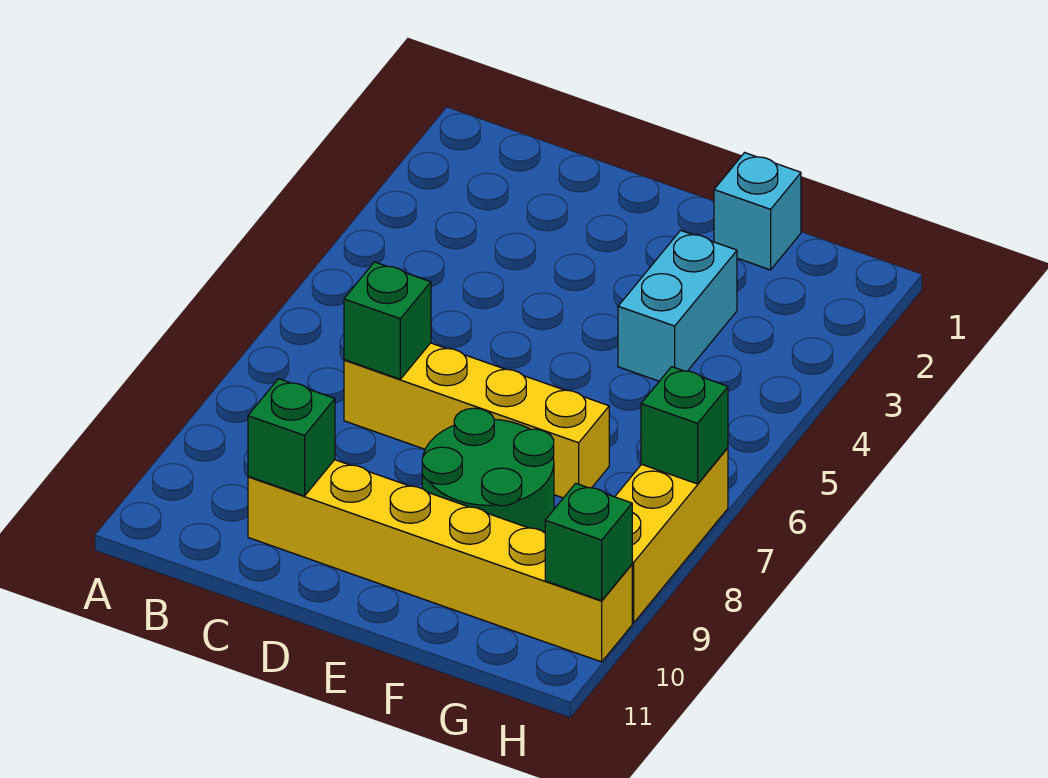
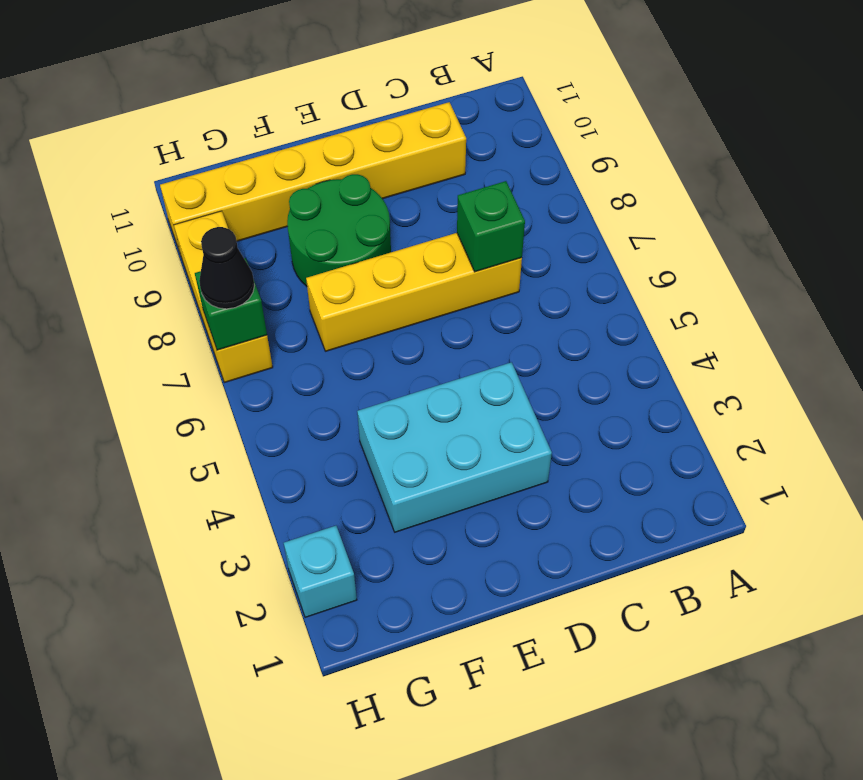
green 1x1 brick [248,379,335,496] -> none
cyan 1x1 brick [714,153,801,270] -> cyan 1x1 brick moved to [284,526,357,617]
cyan 1x2 brick [618,230,737,381] -> cyan 2x3 brick [357,362,552,532]
none -> black 1x1 cone [199,227,254,309]
green 1x1 brick [545,483,632,601] -> none

